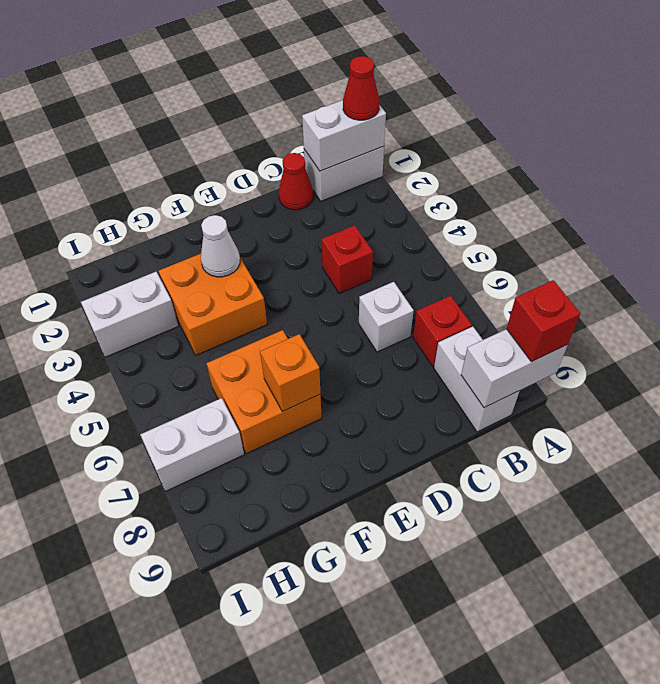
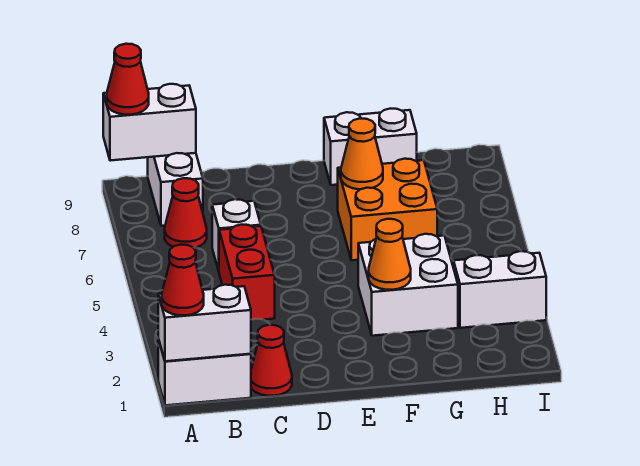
red 1x1 brick [507,280,580,362] -> red 1x1 cone [107,44,149,115]
red 1x1 brick [413,296,472,366] -> red 1x1 cone [165,178,207,248]
red 1x1 brick [322,225,373,294] -> red 1x2 brick [219,225,275,320]
orange 2x2 brick [159,254,267,355] -> white 2x2 brick [358,234,458,336]
white 1x1 cone [201,215,240,277] -> orange 1x1 cone [369,219,411,290]
orange 1x1 brick [260,334,320,412] -> orange 1x1 cone [341,119,383,189]
white 1x2 brick [140,398,244,491] -> white 1x2 brick moved to [324,109,417,185]

